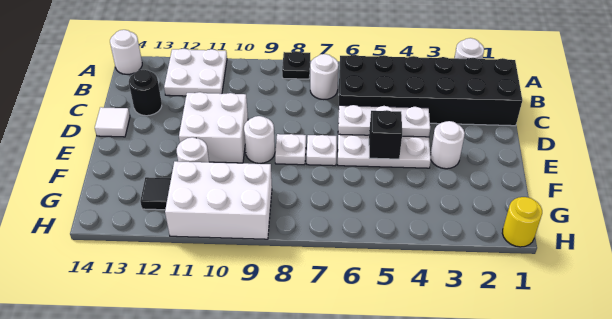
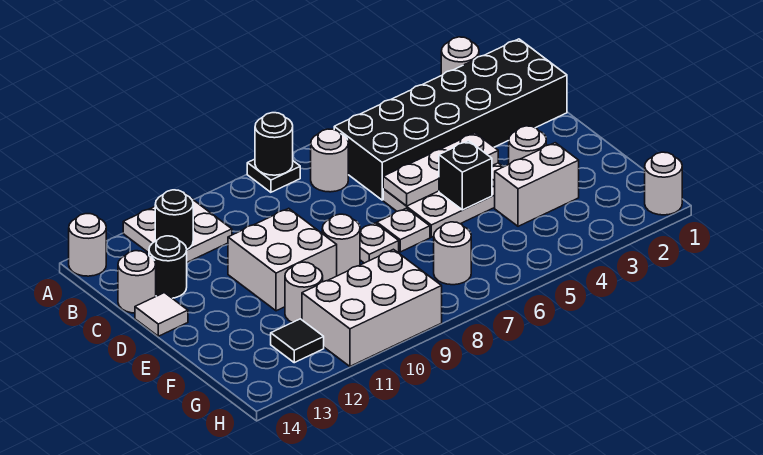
none -> black 1x1 round brick [255,113,293,175]
none -> black 1x1 round brick [155,190,193,249]
none -> white 1x1 round brick [118,251,156,313]
none -> white 1x2 brick [495,143,579,226]
none -> white 1x1 round brick [434,222,471,285]
yellow 1x1 round brick [502,197,542,247] -> white 1x1 round brick [645,152,682,215]

